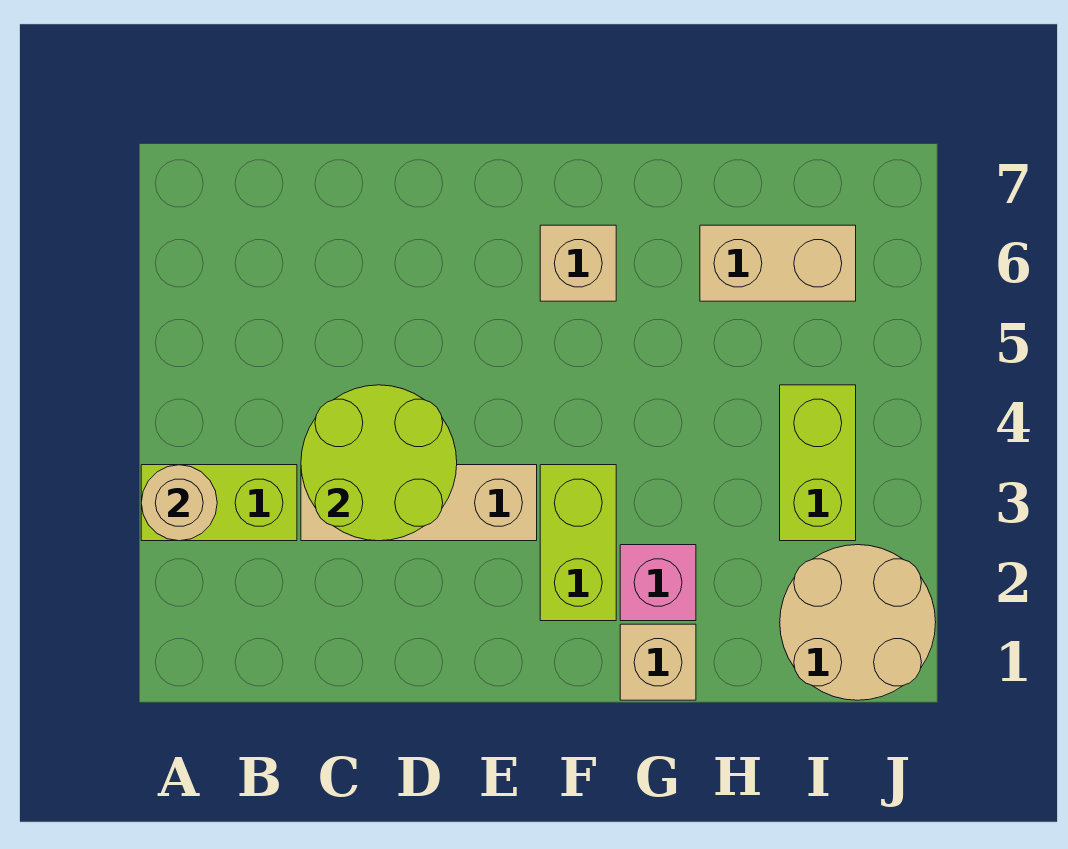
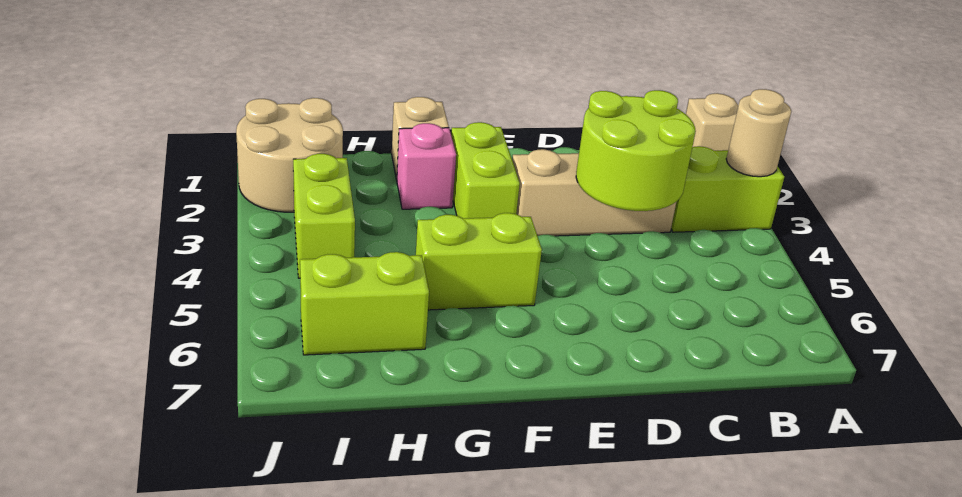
none -> lime 1x2 brick [416,213,542,310]
tan 1x1 brick [540,225,616,301] -> tan 1x1 brick moved to [686,93,738,151]
tan 1x2 brick [700,225,856,301] -> lime 1x2 brick [300,252,429,355]

